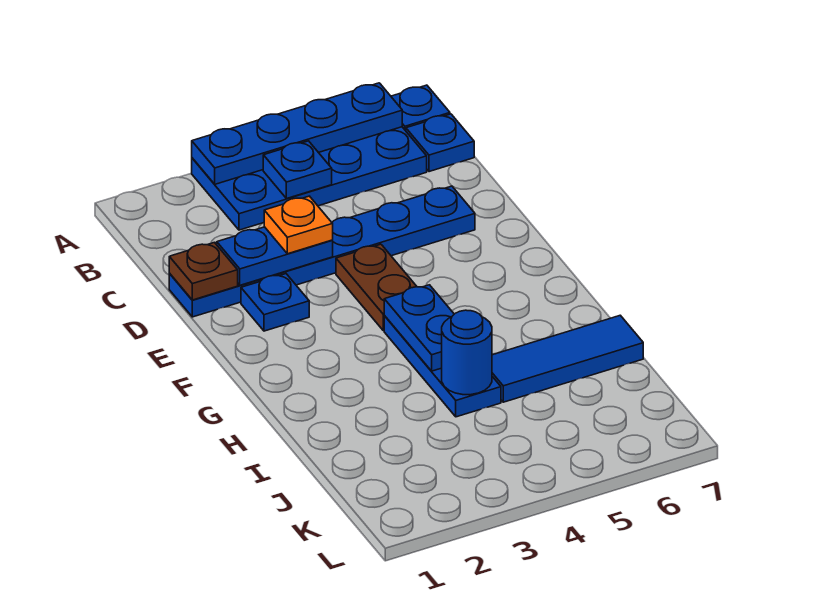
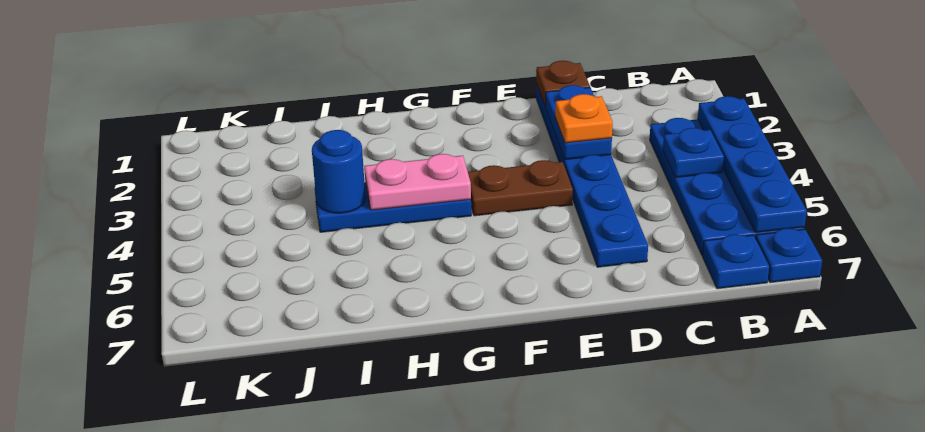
blue 1x1 plate [241,274,309,331] -> none
blue 1x2 plate [384,285,454,371] -> pink 1x2 plate [364,154,471,210]
blue 1x3 tile [492,315,643,402] -> none

